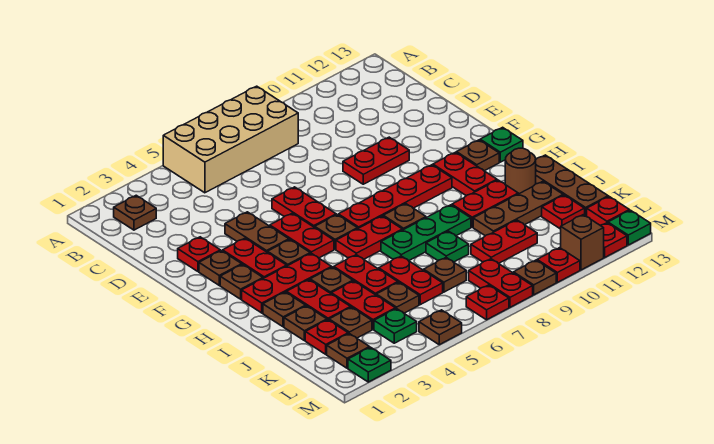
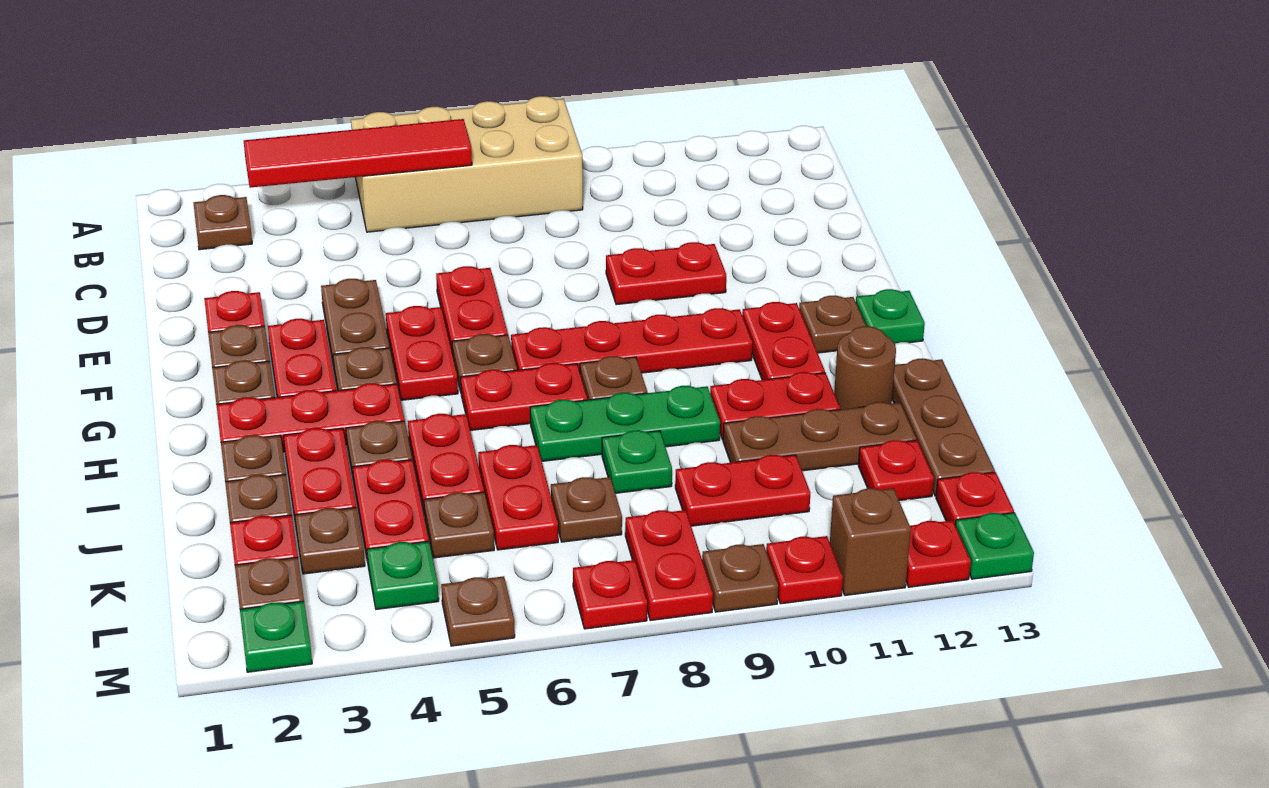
none -> red 1x4 tile [244,119,472,188]

